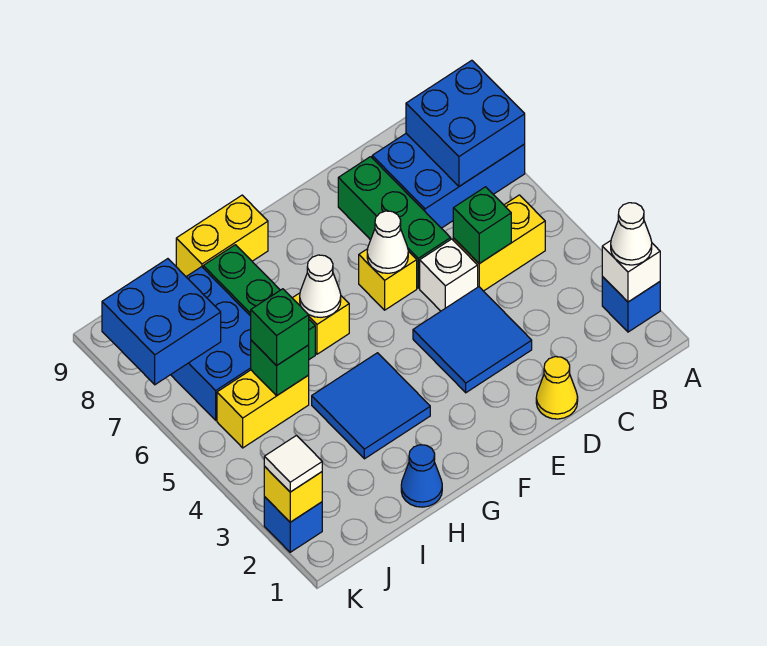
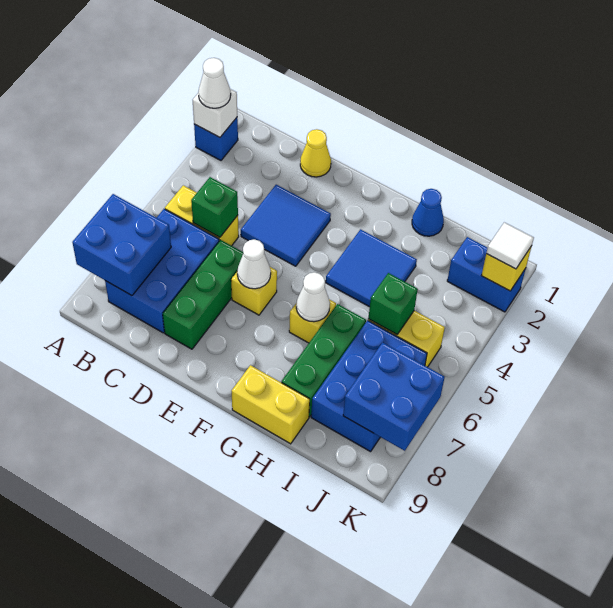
blue 2x3 brick [372,134,525,228] -> blue 2x3 brick turned to [105,209,219,333]
white 1x1 brick [420,239,478,311] -> none
green 1x1 brick [251,289,309,366] -> none
blue 1x1 brick [264,497,322,552] -> blue 1x2 brick [447,237,526,312]

